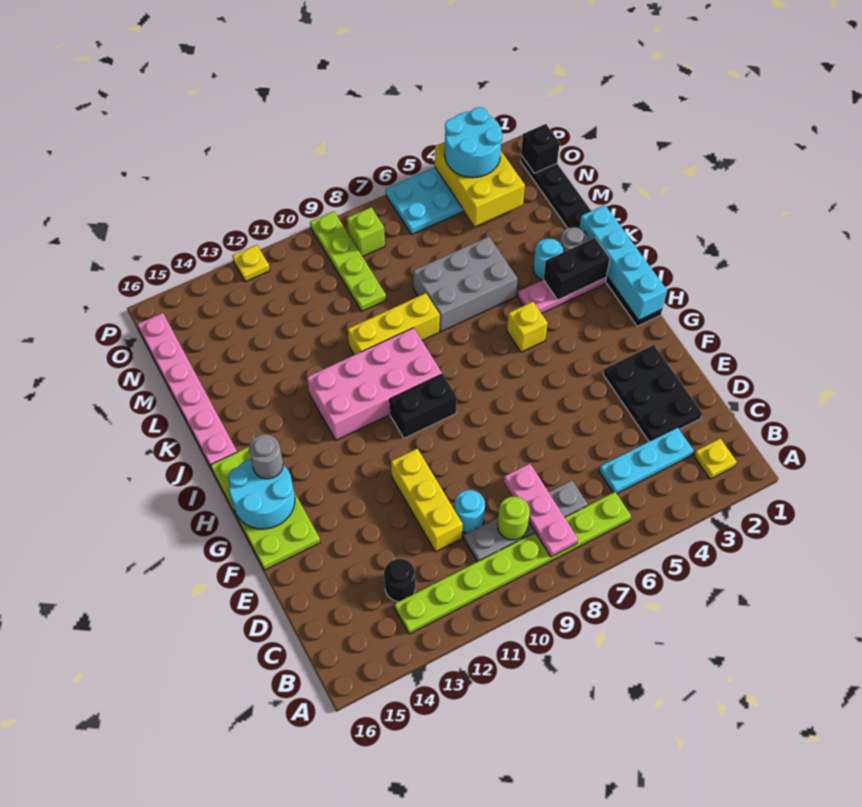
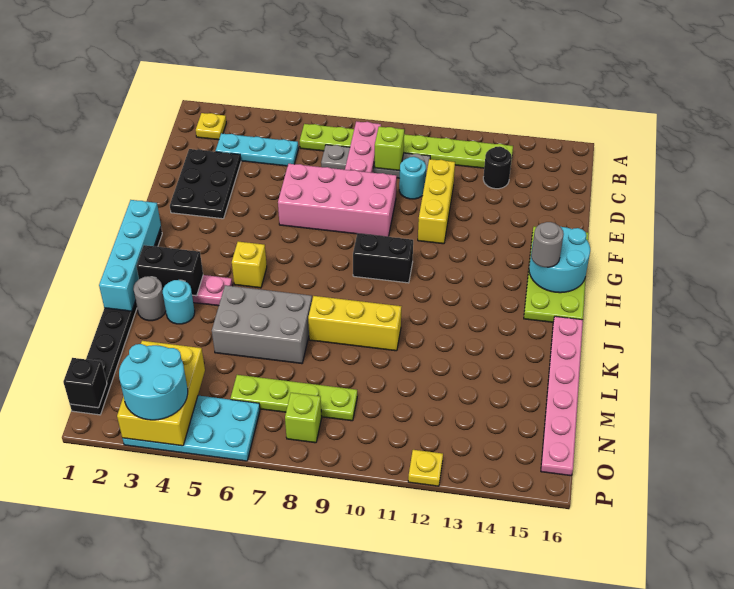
lime 1x1 round brick [498,497,530,540] -> lime 1x1 brick [375,127,404,171]
pink 2x4 brick [307,328,442,440] -> pink 2x4 brick moved to [278,164,397,237]
lime 1x4 plate [310,211,386,311] -> lime 1x4 plate turned to [230,375,357,421]

